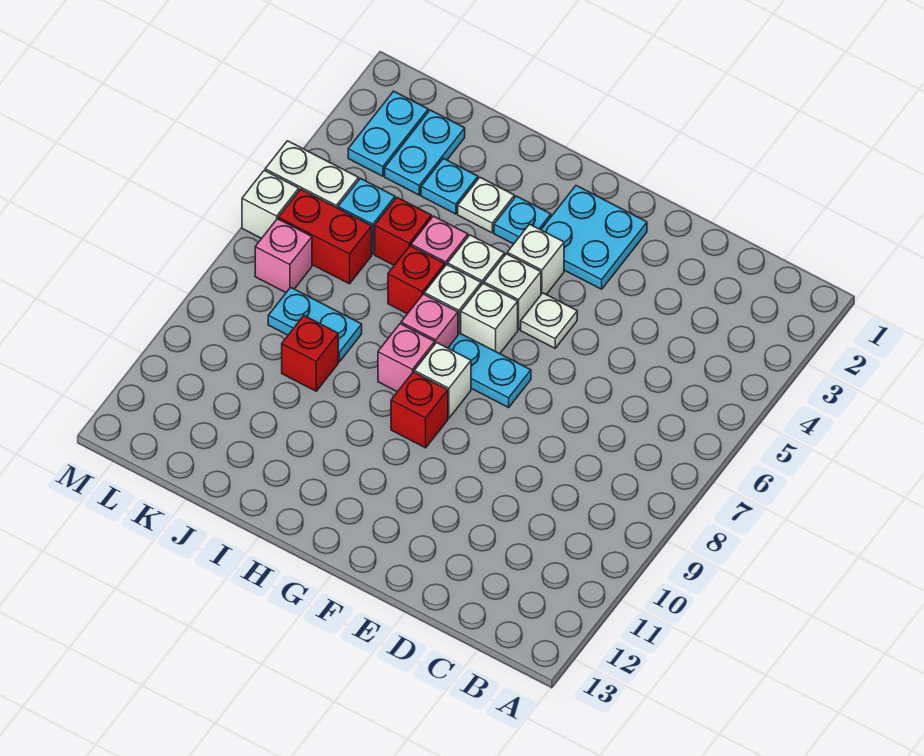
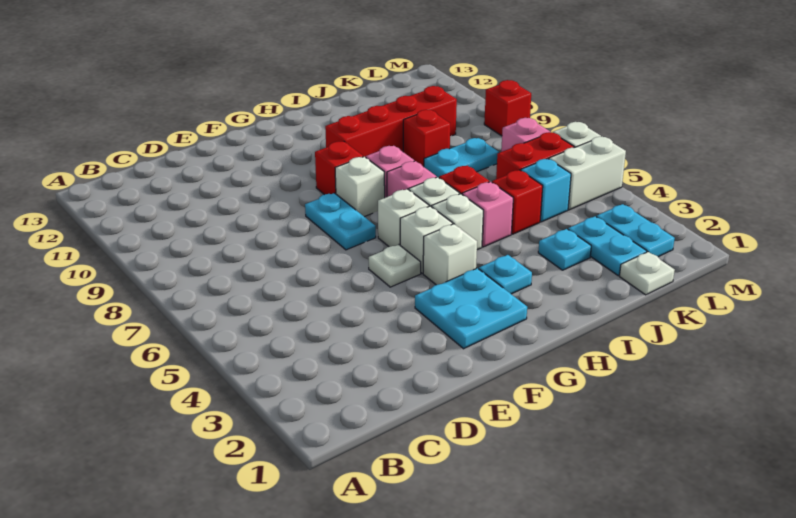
cyan 1x2 plate [448,333,531,407] -> cyan 1x2 plate turned to [305,193,376,250]
none -> red 1x4 brick [325,86,457,157]
white 1x1 plate [458,178,514,233] -> white 1x1 plate moved to [619,252,675,295]
none -> red 1x1 brick [484,80,531,136]

